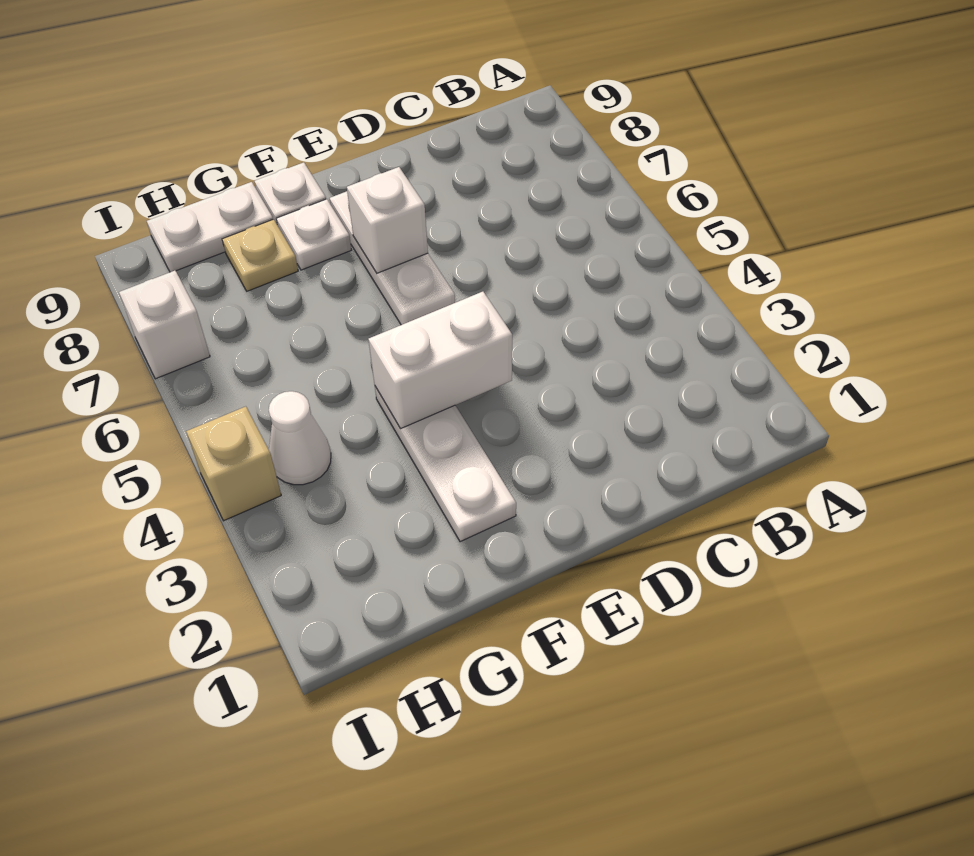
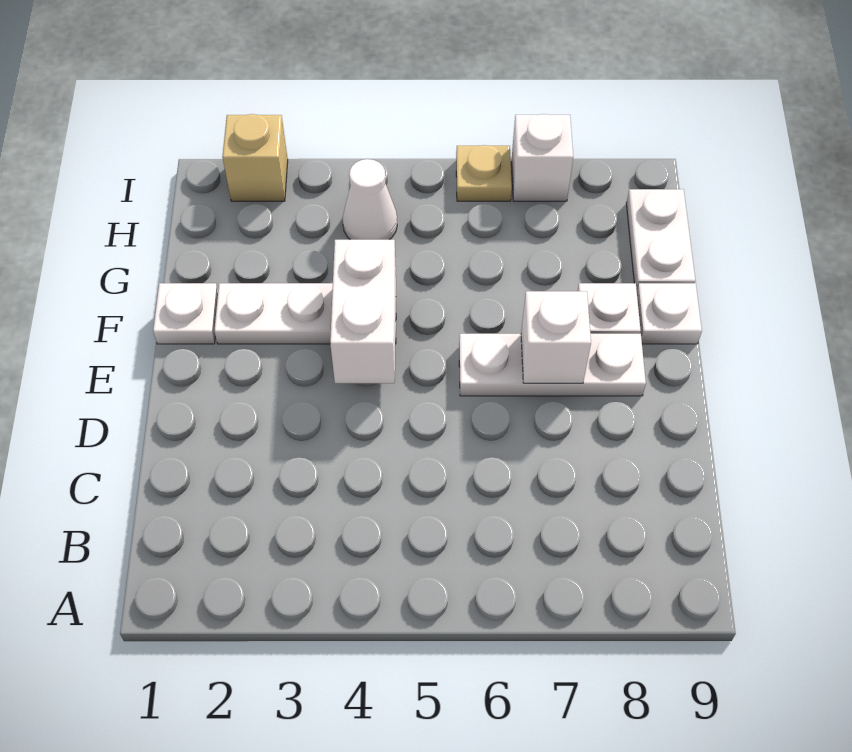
none -> white 1x1 plate [153,283,218,344]
tan 1x1 plate [222,219,298,291] -> tan 1x1 plate moved to [456,145,512,201]
tan 1x1 brick [186,406,281,521] -> tan 1x1 brick moved to [222,114,288,201]

